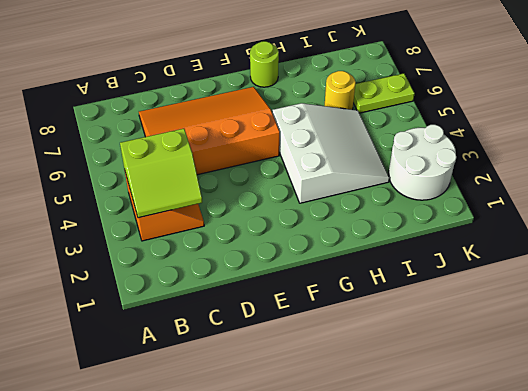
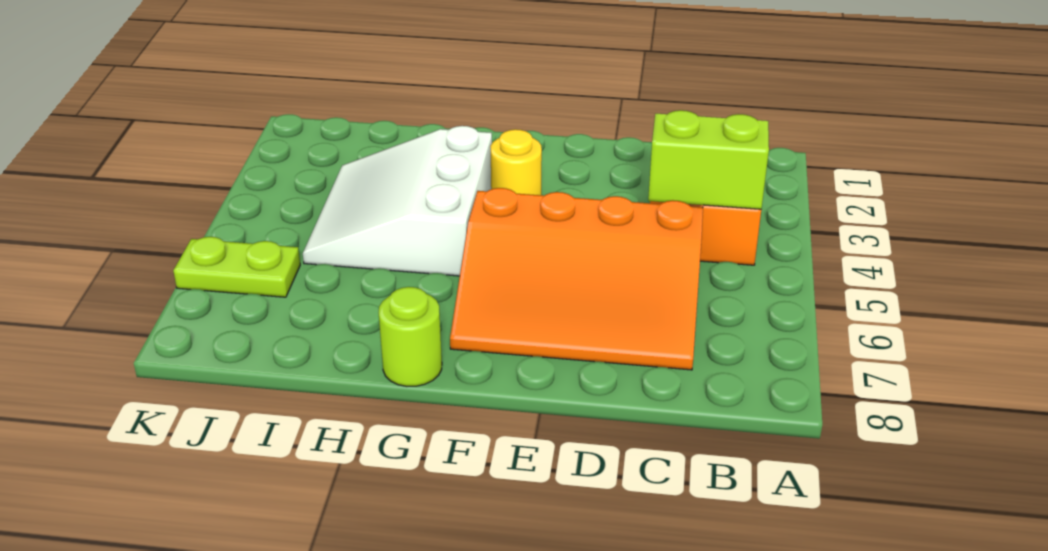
yellow 1x1 round brick [325,71,355,110] -> yellow 1x1 round brick moved to [490,129,542,195]
white 2x2 round brick [389,125,456,200] -> none

